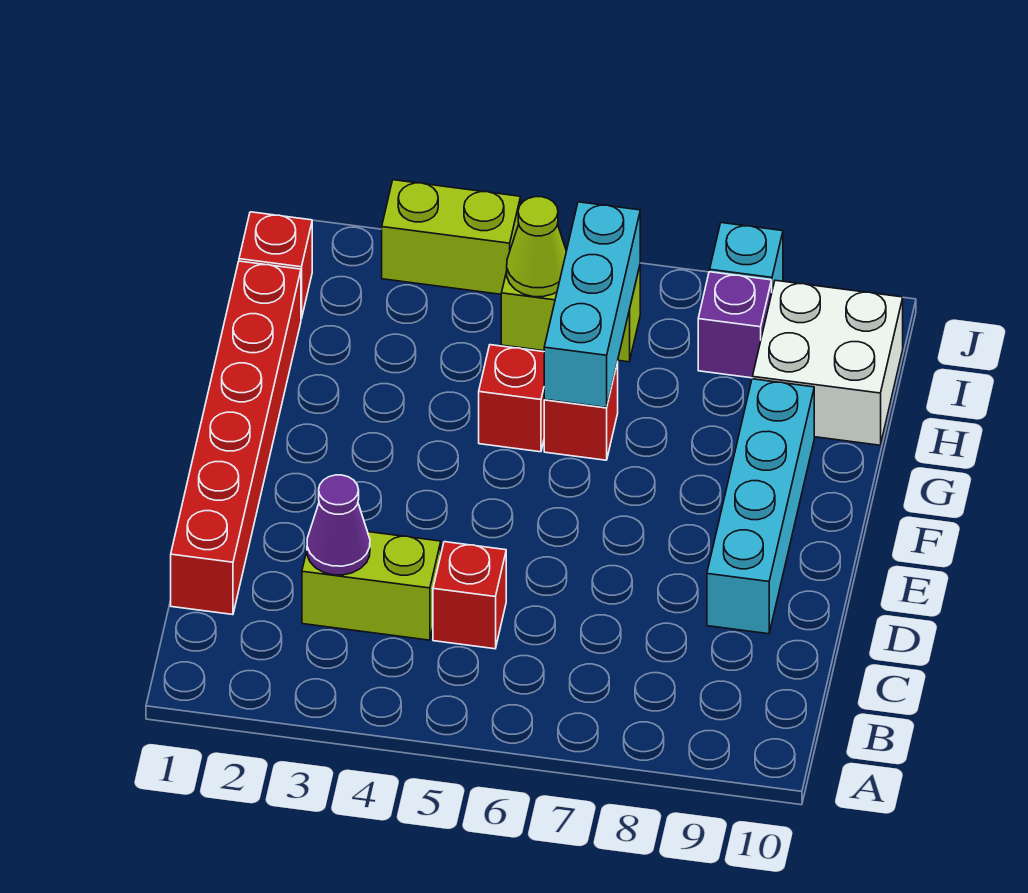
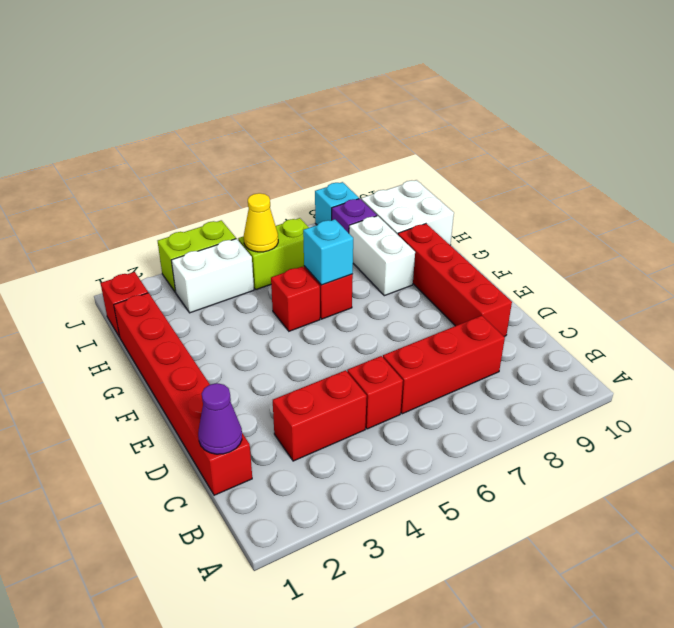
lime 1x2 brick [302,532,441,640] -> red 1x2 brick [273,370,367,461]
purple 1x1 cone [307,475,370,575] -> purple 1x1 cone moved to [198,383,242,454]
none -> red 1x3 brick [383,316,505,414]
cyan 1x4 brick [707,379,814,634] -> red 1x4 brick [398,224,512,337]
cyan 1x3 brick [544,202,640,408] -> cyan 1x1 brick [303,219,353,285]
none -> white 1x2 brick [349,216,415,296]
none -> white 1x2 brick [171,239,254,313]
lime 1x1 cone [507,197,566,297] -> yellow 1x1 cone [244,193,278,252]

